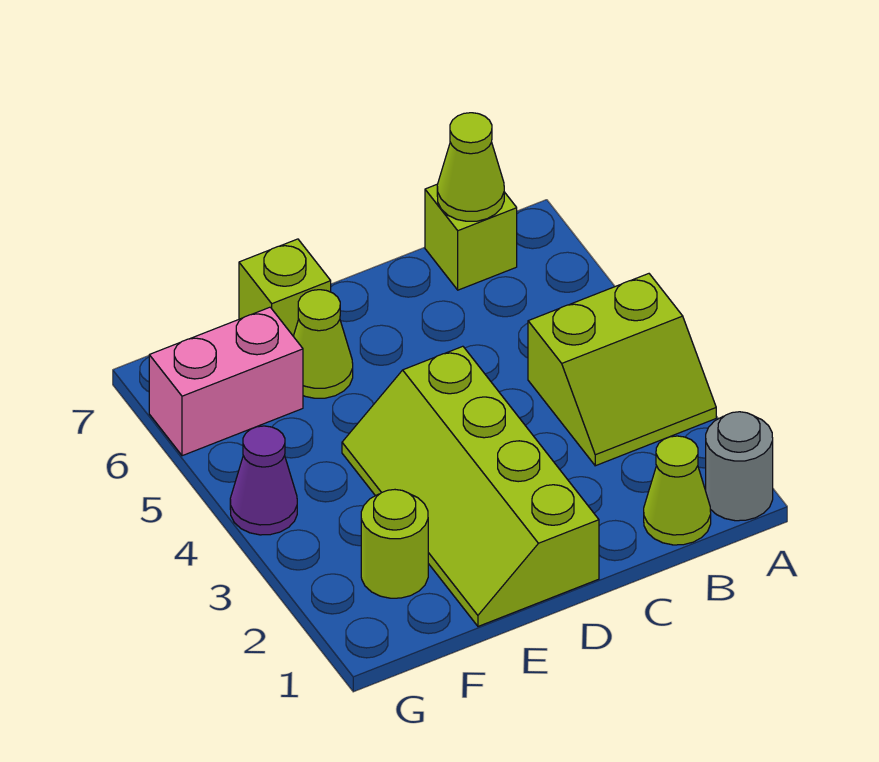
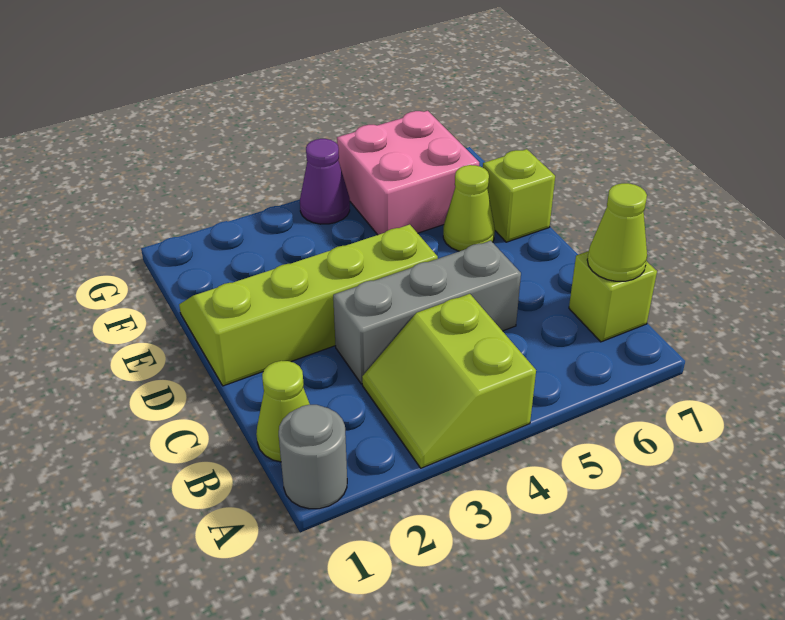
none -> grey 1x3 brick [333,241,521,384]
lime 1x1 round brick [361,490,428,598] -> none
pink 1x2 brick [149,307,303,456] -> pink 2x2 brick [337,111,479,235]

